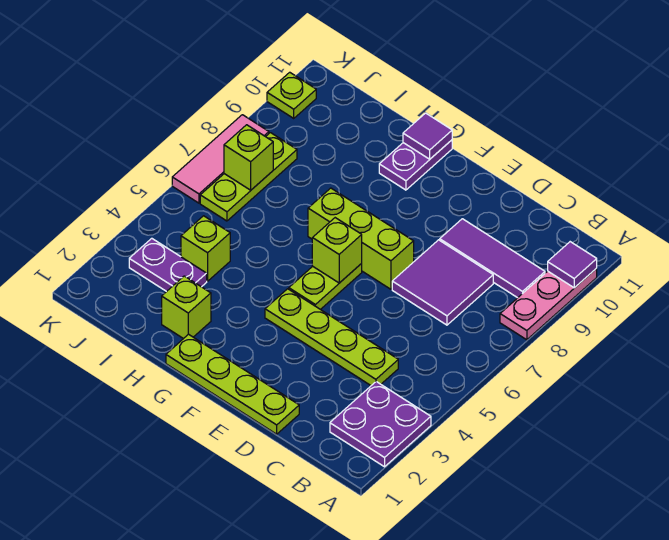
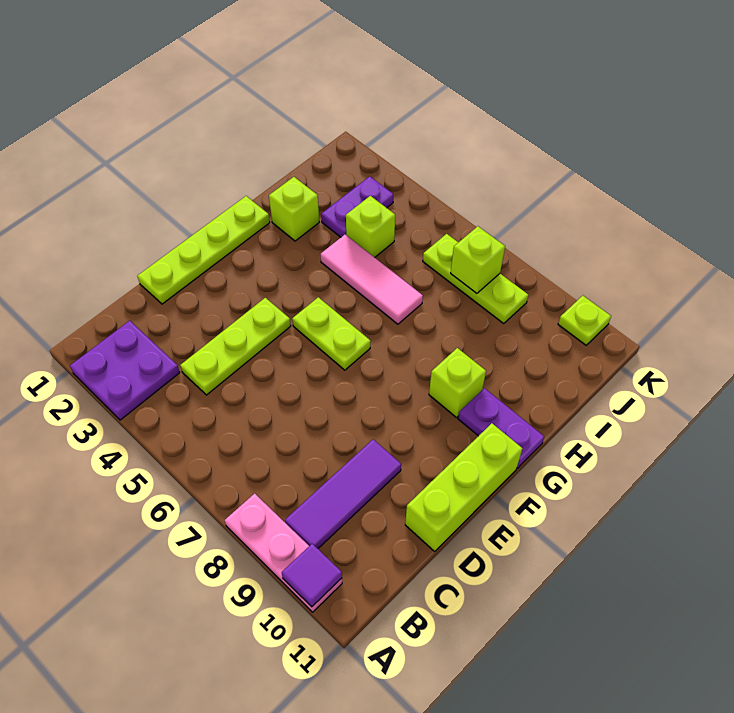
lime 1x4 plate [265,289,398,385] -> lime 1x3 plate [180,298,291,395]
purple 2x2 tile [392,240,493,325] -> none
lime 1x3 brick [308,188,414,289] -> lime 1x3 brick moved to [405,423,522,552]
lime 1x1 brick [312,218,362,283] -> lime 1x1 brick moved to [429,348,486,417]
purple 1x1 tile [403,113,452,159] -> none
pink 1x3 tile [172,115,269,203] -> pink 1x3 tile moved to [321,235,423,324]

